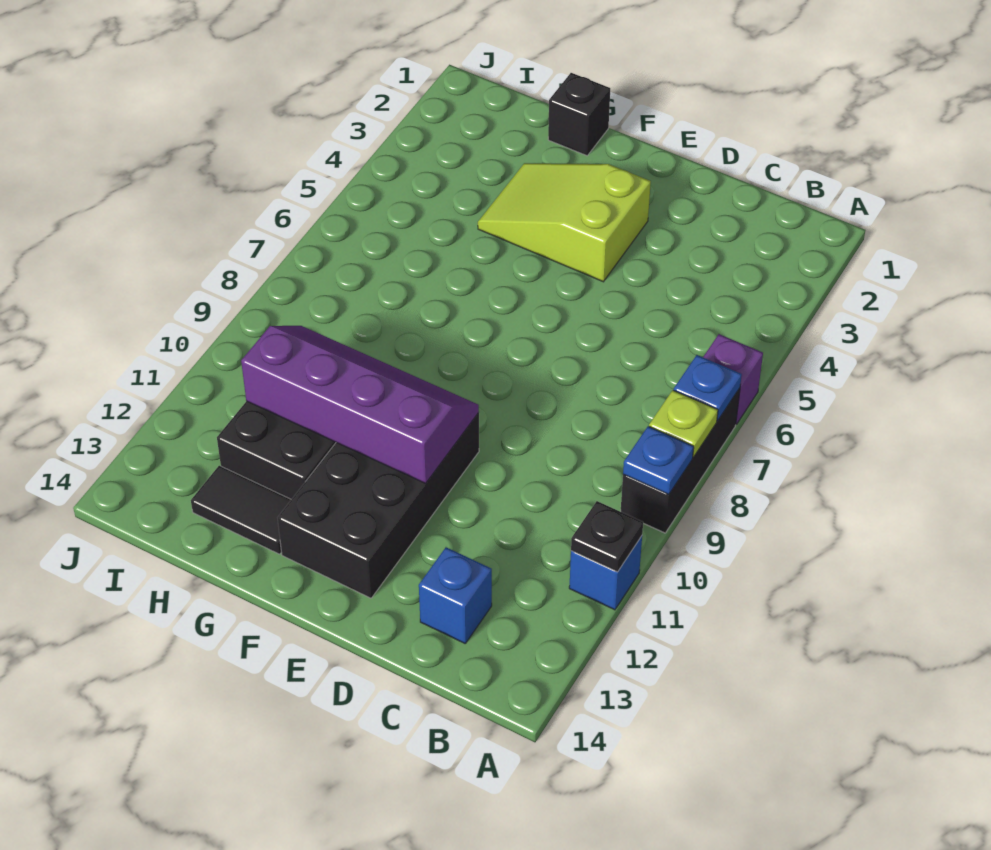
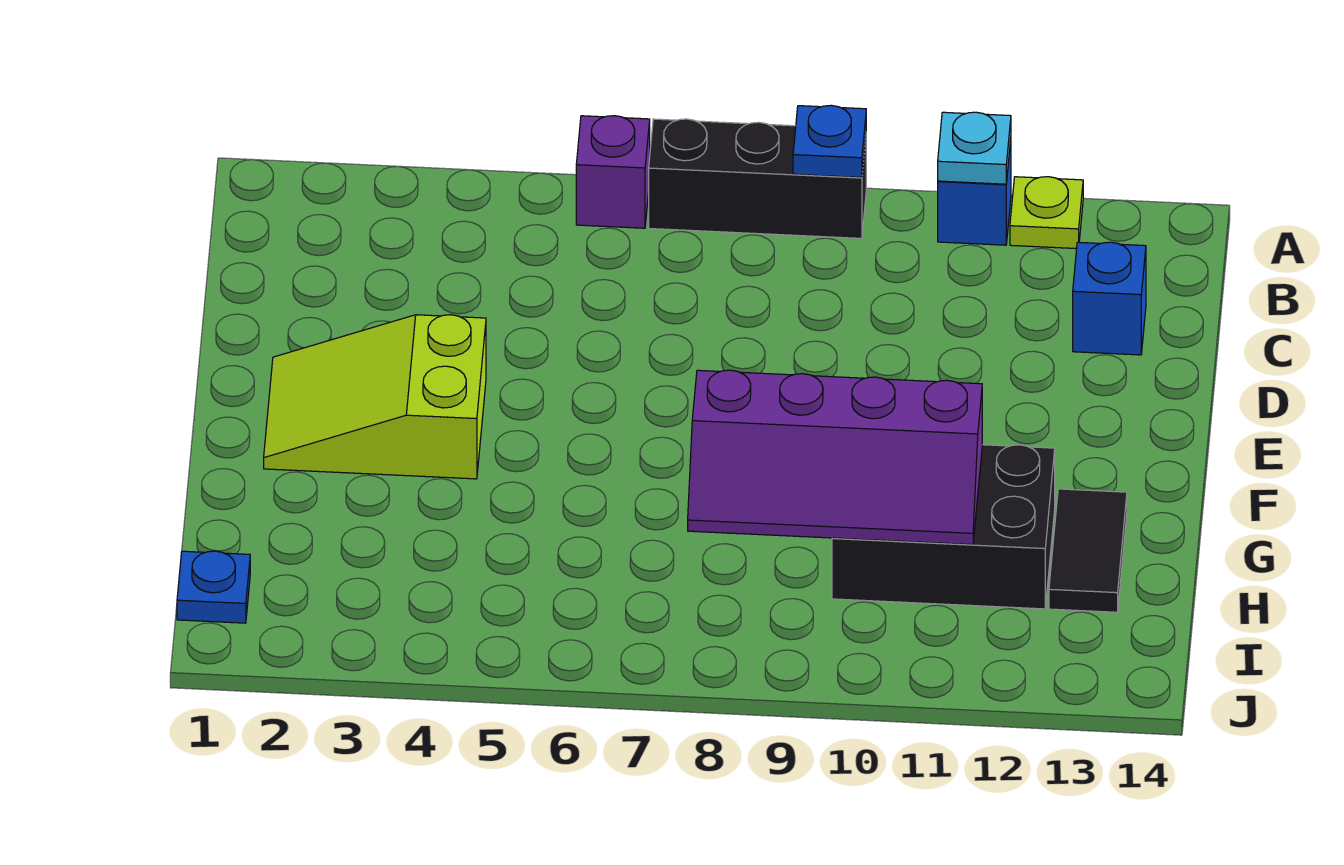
blue 1x1 plate [674,355,742,421] -> blue 1x1 plate moved to [177,551,250,623]
lime 1x1 plate [649,390,718,457] -> lime 1x1 plate moved to [1010,177,1083,249]
black 1x1 plate [571,501,643,572] -> cyan 1x1 plate [938,112,1011,184]
lime 2x3 slope [478,163,651,282] -> lime 2x3 slope turned to [264,315,486,479]
black 2x4 brick [278,413,479,598] -> none
purple 2x4 slope [241,326,479,483] -> purple 2x4 slope turned to [688,370,982,545]
black 1x1 brick [548,73,610,156] -> none

